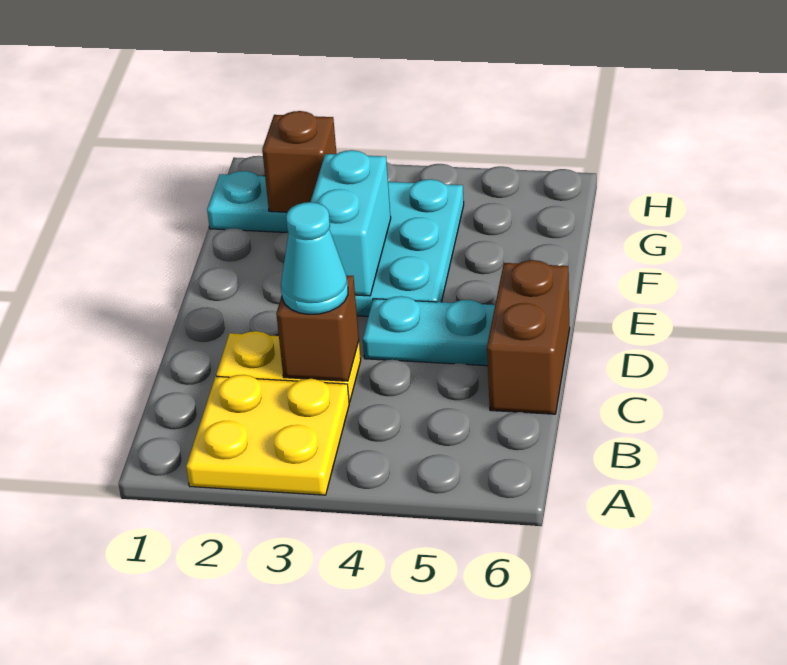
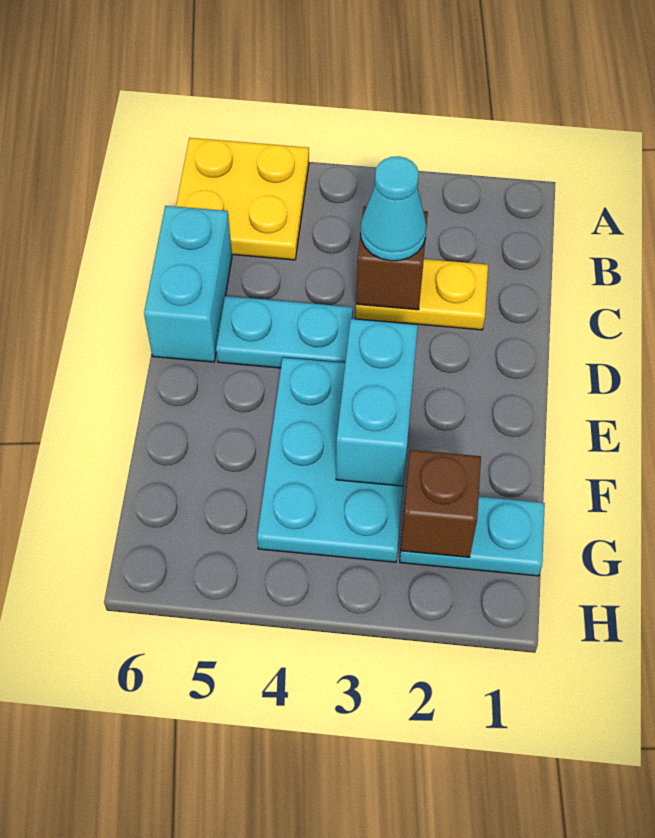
yellow 2x2 plate [186,375,349,495] -> yellow 2x2 plate moved to [176,138,309,260]
brown 1x2 brick [487,260,570,414] -> cyan 1x2 brick [144,206,232,362]

